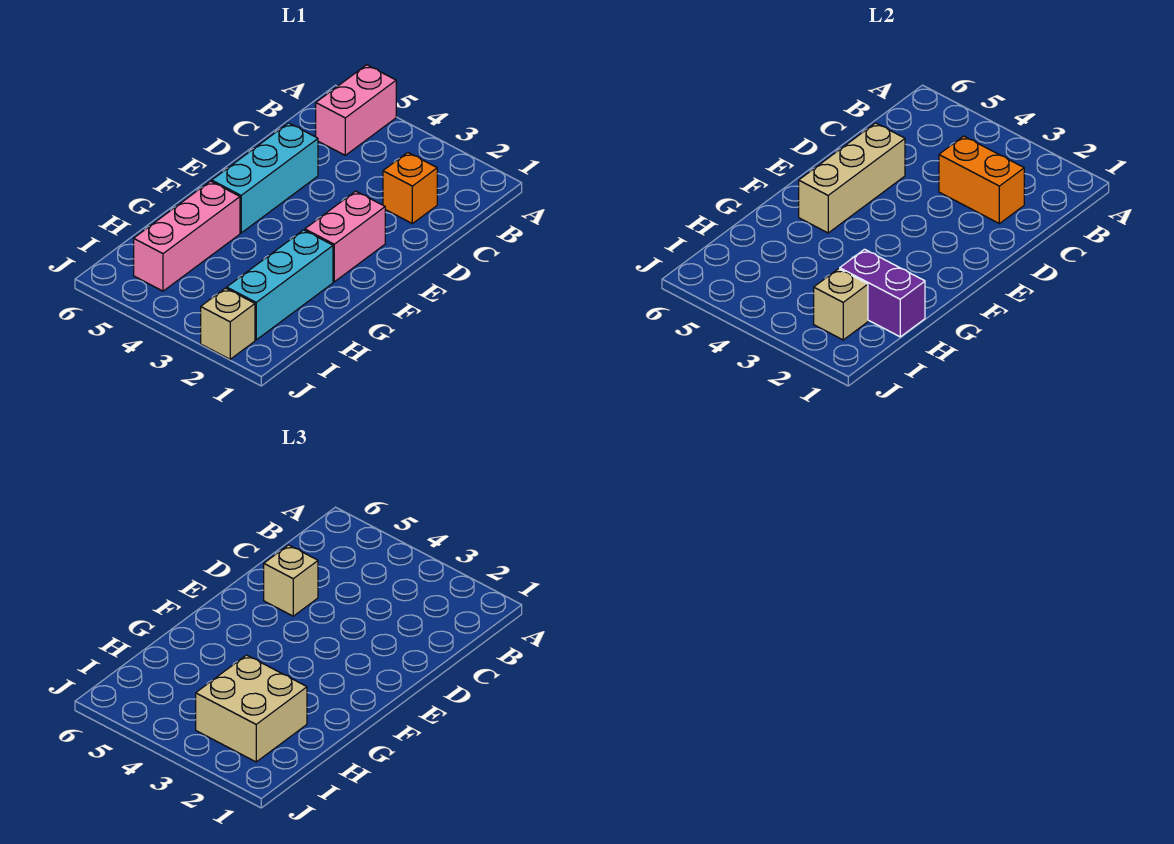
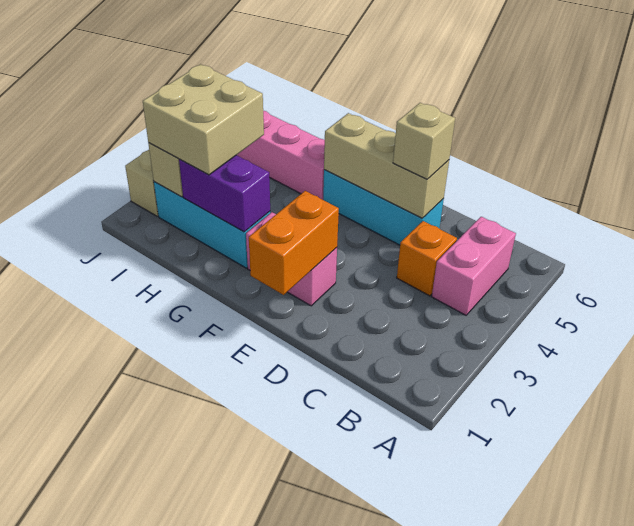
pink 1x2 brick [316,65,396,155] -> pink 1x2 brick turned to [432,217,516,315]
orange 1x1 brick [383,152,437,224] -> orange 1x1 brick moved to [397,221,457,296]
orange 1x2 brick [939,136,1024,224] -> orange 1x2 brick moved to [249,191,339,295]
purple 1x2 brick [840,249,925,337] -> purple 1x2 brick turned to [179,155,270,232]

